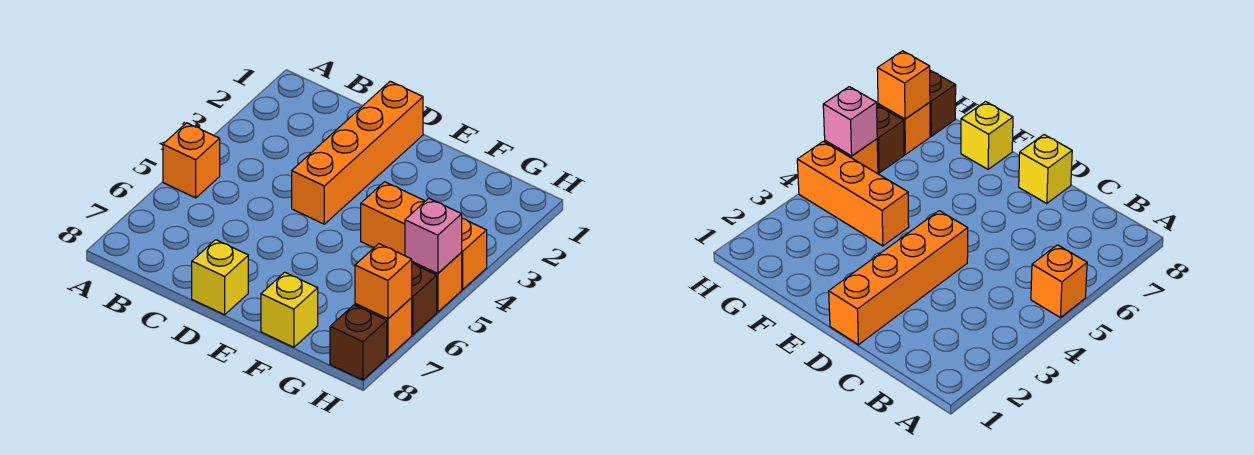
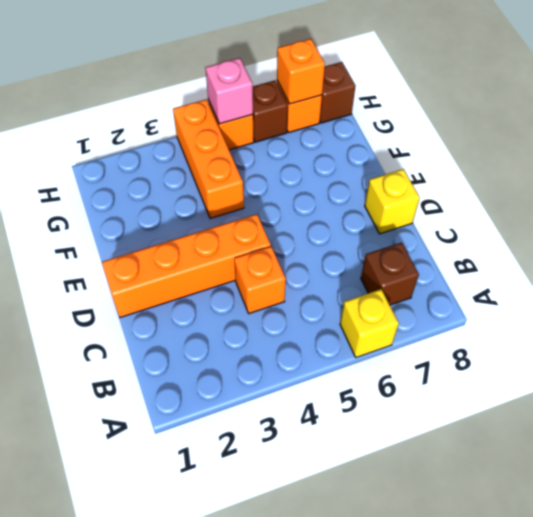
orange 1x1 brick [163,123,220,198] -> orange 1x1 brick moved to [234,246,286,313]
none -> brown 1x1 brick [361,243,419,305]
yellow 1x1 brick [261,272,318,347] -> yellow 1x1 brick moved to [340,289,399,357]

